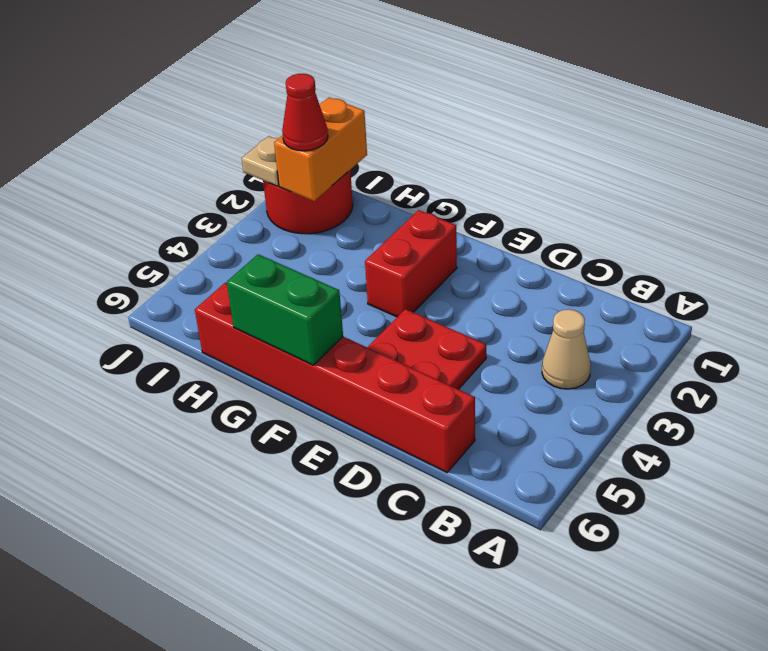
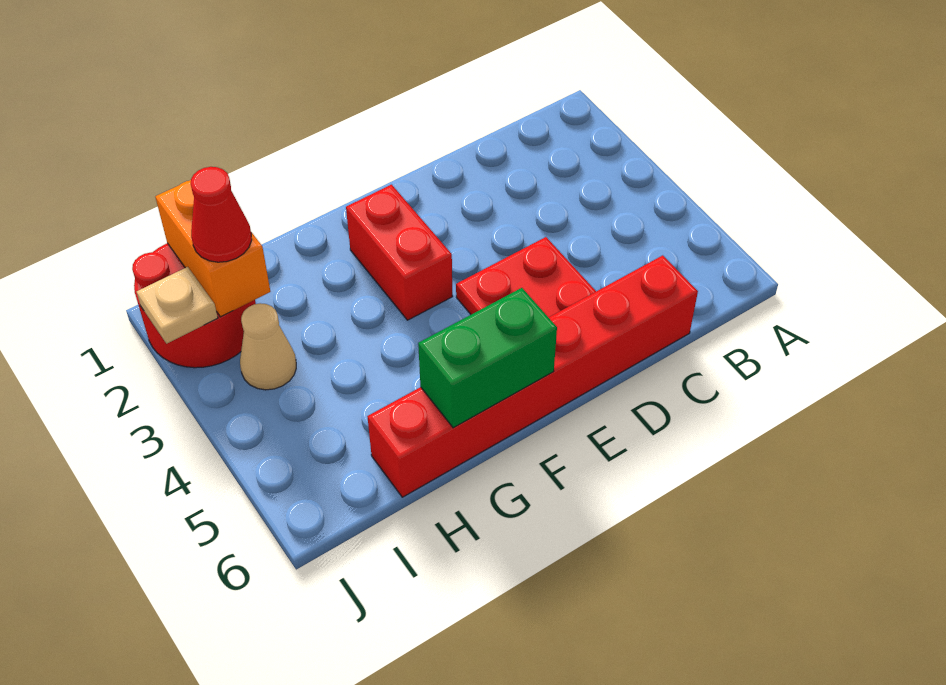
tan 1x1 cone [542,309,591,389] -> tan 1x1 cone moved to [240,303,296,390]

